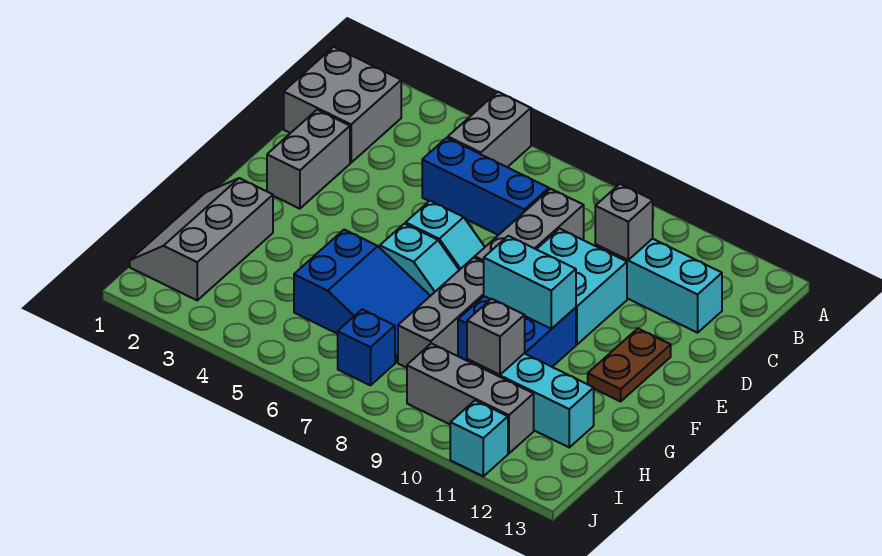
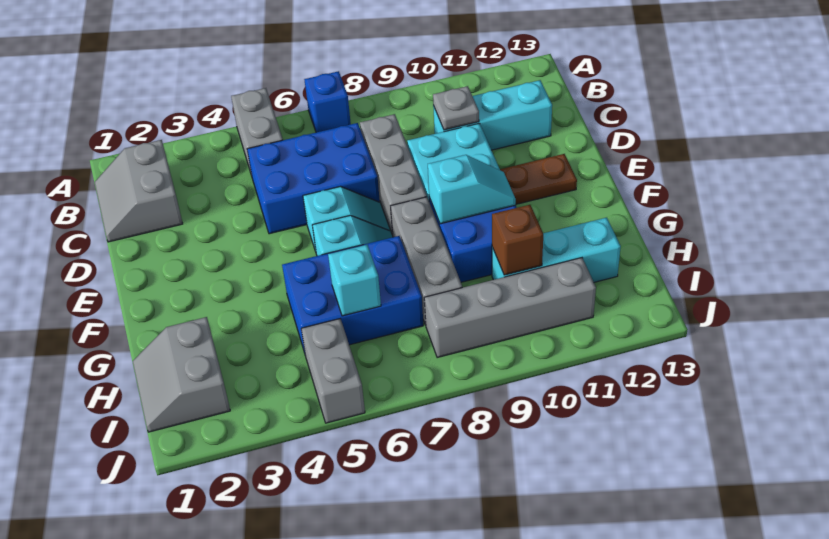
grey 2x2 brick [284,47,401,163] -> grey 2x2 slope [95,140,183,242]
blue 1x3 brick [422,138,549,235] -> blue 2x3 brick [247,123,380,234]
grey 1x1 brick [595,184,653,260] -> grey 1x1 plate [433,86,479,130]
grey 1x2 brick [267,110,350,209] -> grey 1x2 brick moved to [301,319,365,423]
brown 1x2 plate [588,329,671,402] -> brown 1x2 plate turned to [500,154,577,204]
cyan 1x2 brick [484,236,576,329] -> cyan 1x2 slope [428,155,516,224]
grey 2x3 slope [130,178,273,300] -> grey 2x2 slope [133,317,230,432]
blue 2x3 slope [294,230,430,362] -> blue 2x3 brick [282,236,423,353]
grey 1x1 brick [467,299,525,375] -> brown 1x1 brick [492,205,543,275]
blue 1x1 brick [338,310,395,385] -> blue 1x1 brick moved to [304,71,351,132]
grey 1x3 brick [407,343,534,453] -> grey 1x4 brick [424,258,596,358]
cyan 1x1 brick [450,401,508,476] -> cyan 1x1 brick moved to [328,245,381,316]

